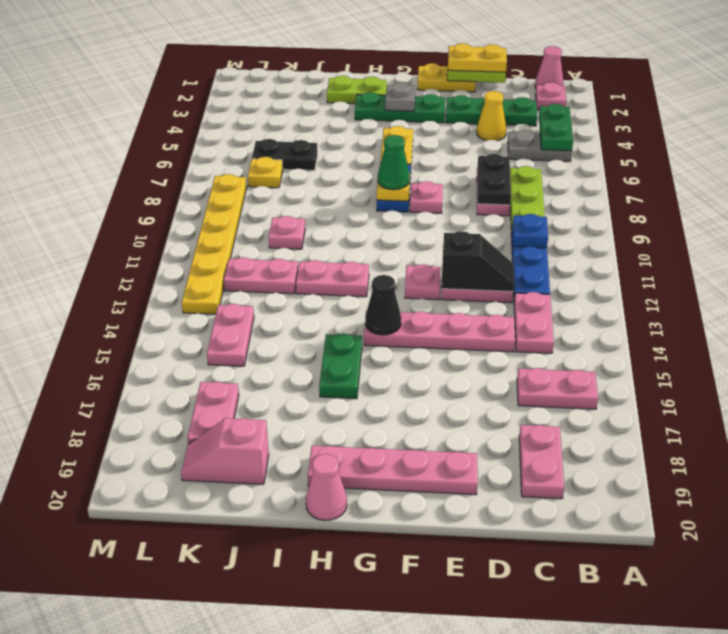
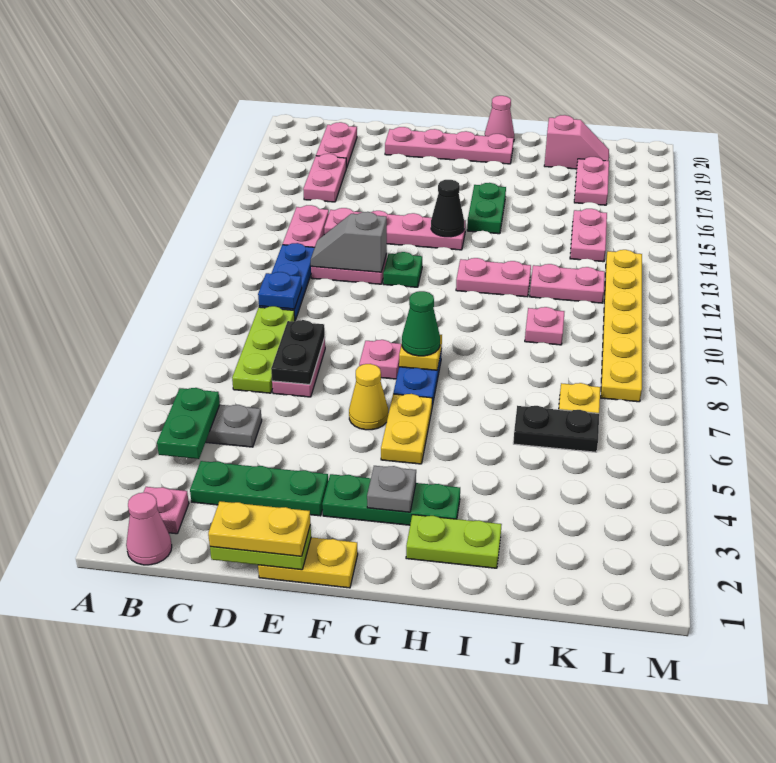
pink 1x2 plate [517,368,598,409] -> pink 1x2 plate turned to [303,154,346,202]
yellow 1x1 cone [477,91,506,141] -> yellow 1x1 cone moved to [349,364,388,430]
black 1x2 slope [442,231,514,291] -> grey 1x2 slope [311,212,387,272]
pink 1x1 plate [405,264,441,300] -> green 1x1 plate [383,252,422,287]

